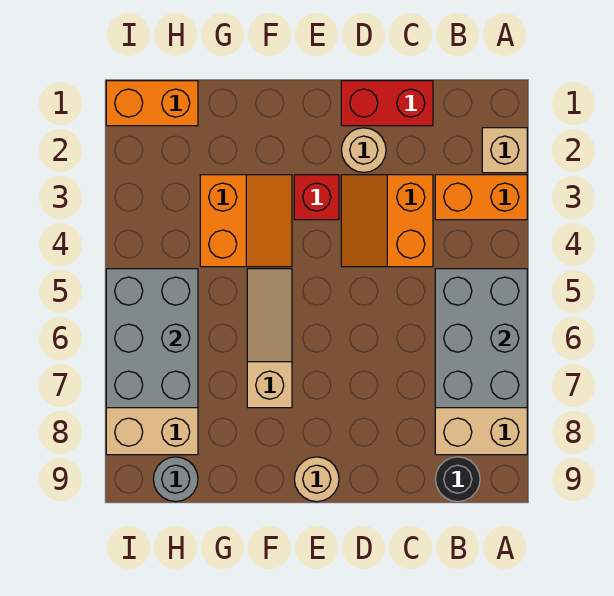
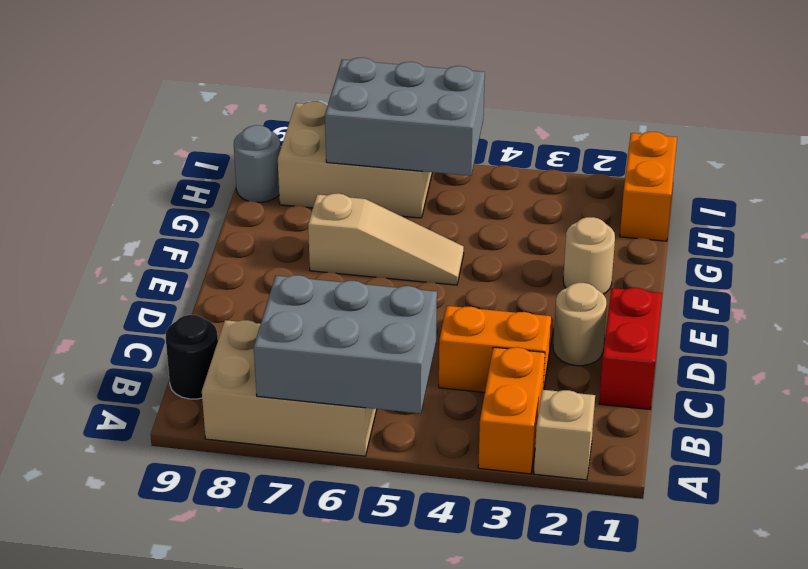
red 1x1 brick [294,175,339,220] -> none
tan 1x1 round brick [294,457,339,502] -> tan 1x1 round brick moved to [563,217,615,294]
orange 2x2 slope [200,175,292,267] -> none

